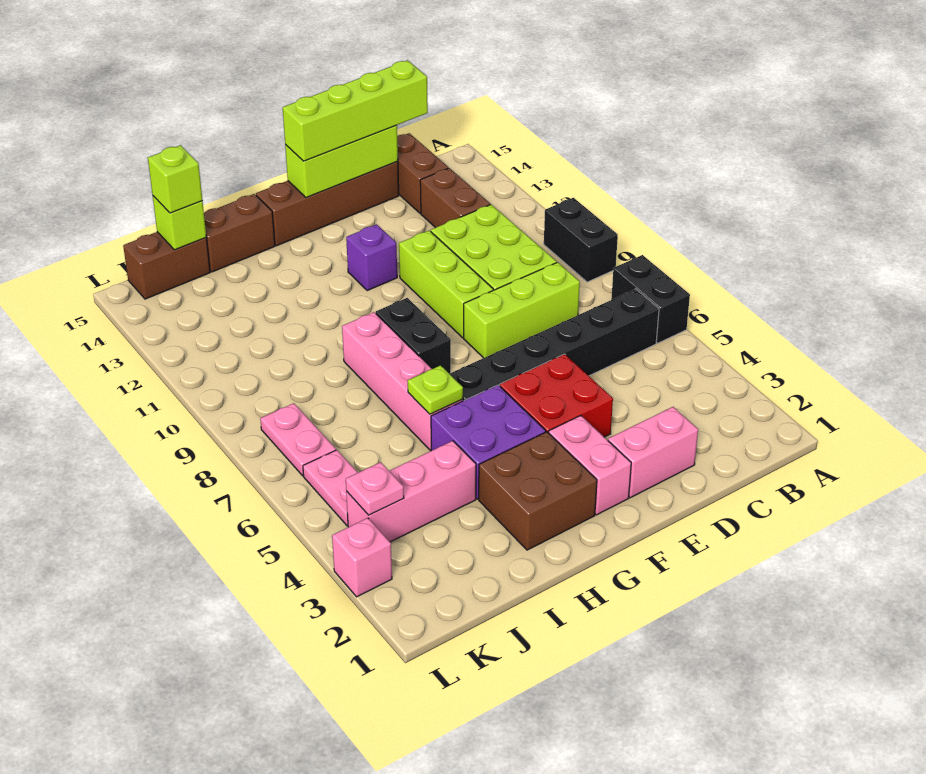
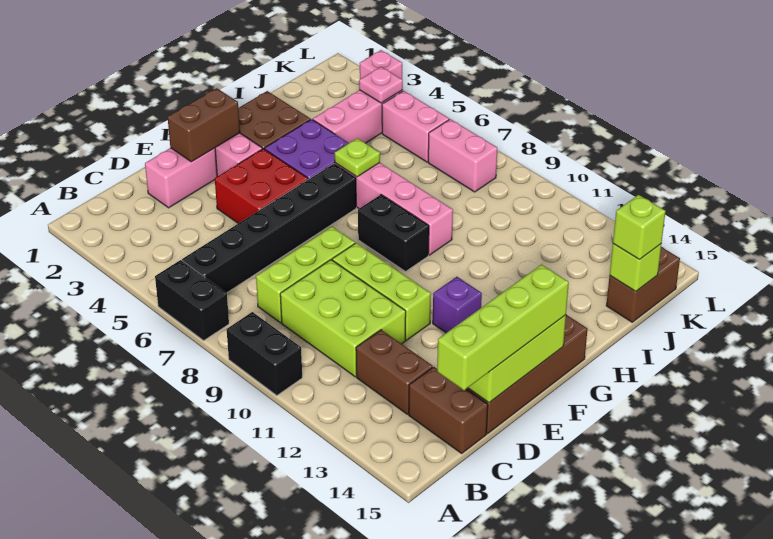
brown 1x2 brick [204,194,275,272] -> brown 1x2 brick moved to [168,88,240,162]
pink 1x2 plate [303,450,358,526] -> pink 1x2 brick [382,91,449,162]
pink 1x2 plate [260,403,336,476] -> pink 1x2 brick [428,119,497,192]

